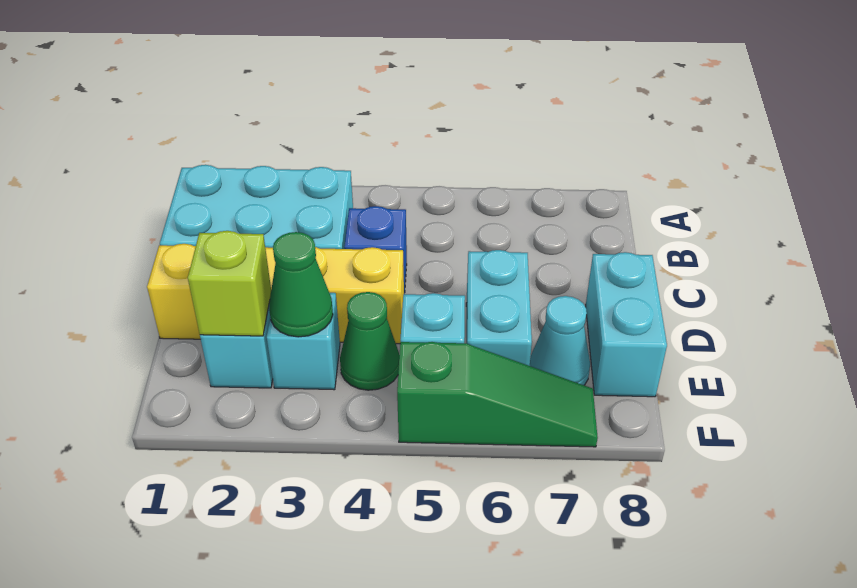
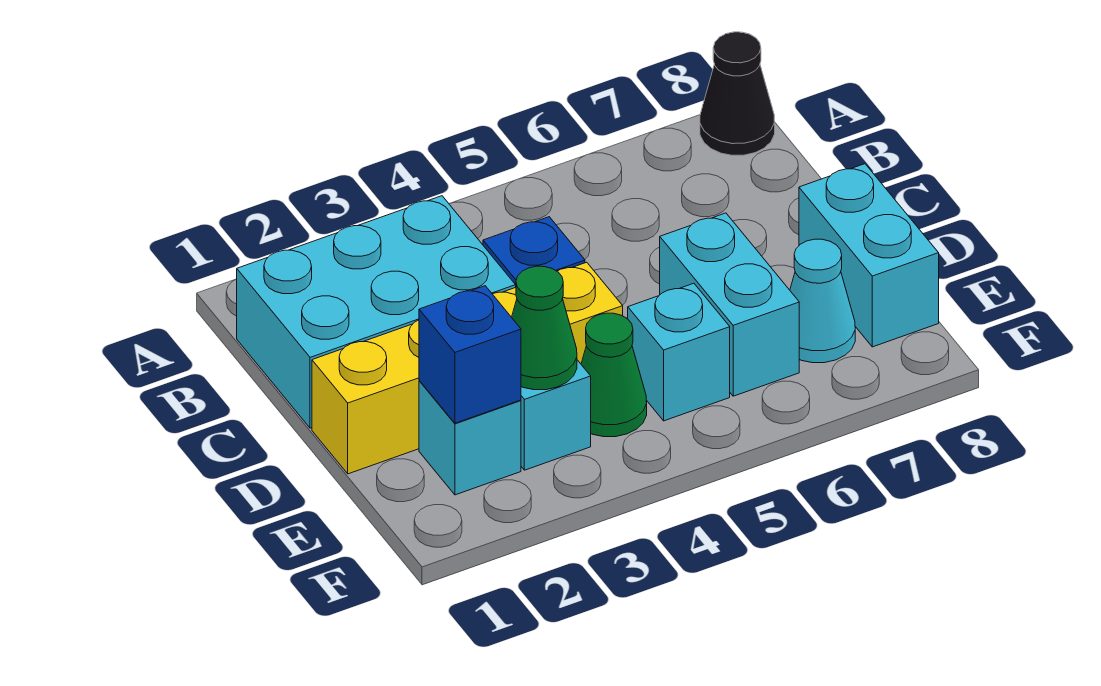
none -> black 1x1 cone [700,32,775,155]
lime 1x1 brick [188,231,271,336] -> blue 1x1 brick [419,286,521,423]
green 1x3 slope [397,342,598,447] -> none

